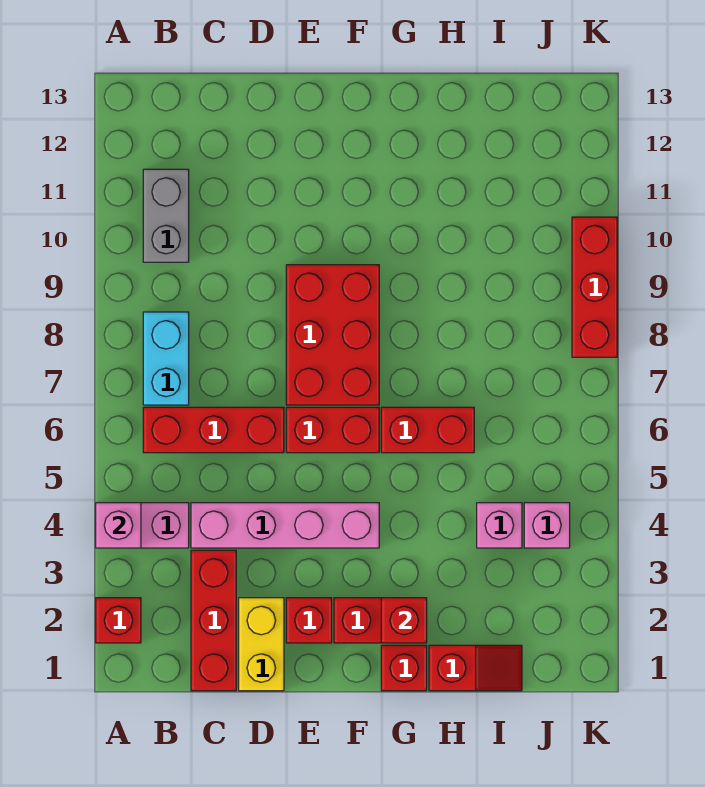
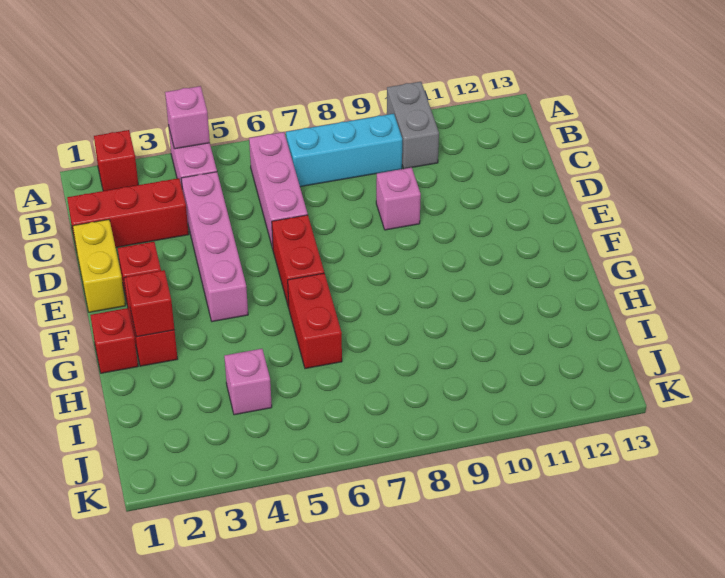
red 1x3 brick [143,407,284,453] -> pink 1x3 brick [249,132,308,248]
cyan 1x2 brick [143,312,189,405] -> cyan 1x3 brick [286,114,402,187]
grey 1x2 brick [143,169,189,262] -> grey 1x2 brick turned to [387,82,439,169]
yellow 1x2 brick [239,598,284,691] -> yellow 1x2 brick turned to [73,220,125,312]
red 2x3 brick [286,265,379,405] -> none
red 1x2 slope [429,645,522,691] -> none
pink 1x1 brick [524,503,570,548] -> pink 1x1 brick moved to [376,168,421,230]
red 1x3 brick [572,217,617,357] -> none

